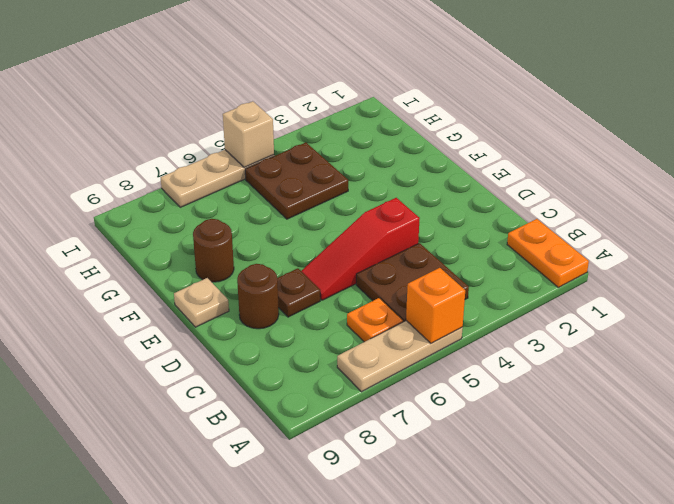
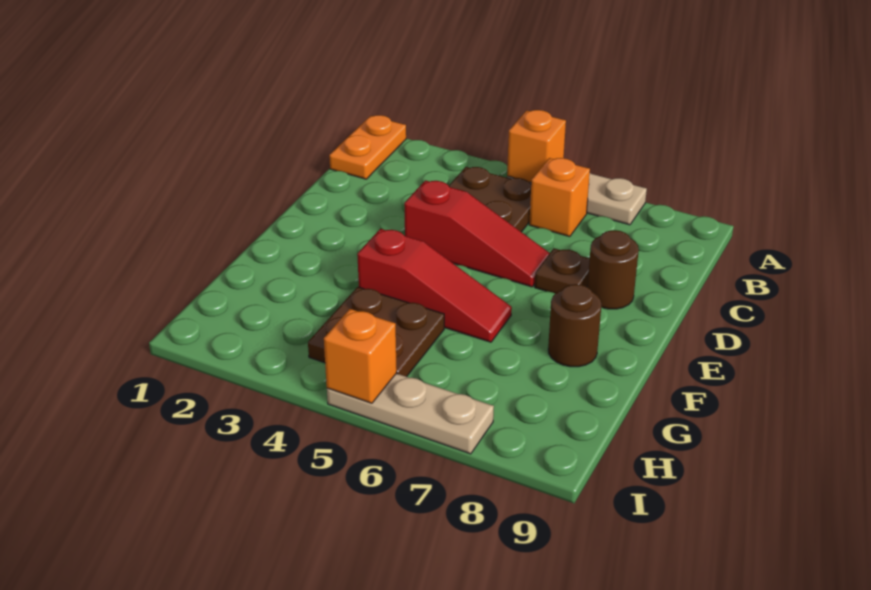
orange 1x1 plate [347,298,403,342] -> orange 1x1 brick [529,158,590,237]
tan 1x1 plate [174,278,229,327] -> none
none -> red 1x3 slope [357,229,512,342]
tan 1x1 brick [223,101,274,167] -> orange 1x1 brick [324,309,397,403]

